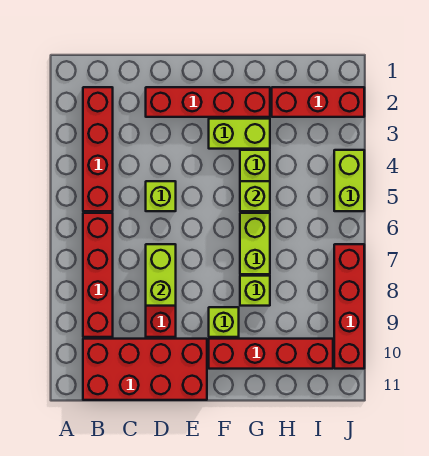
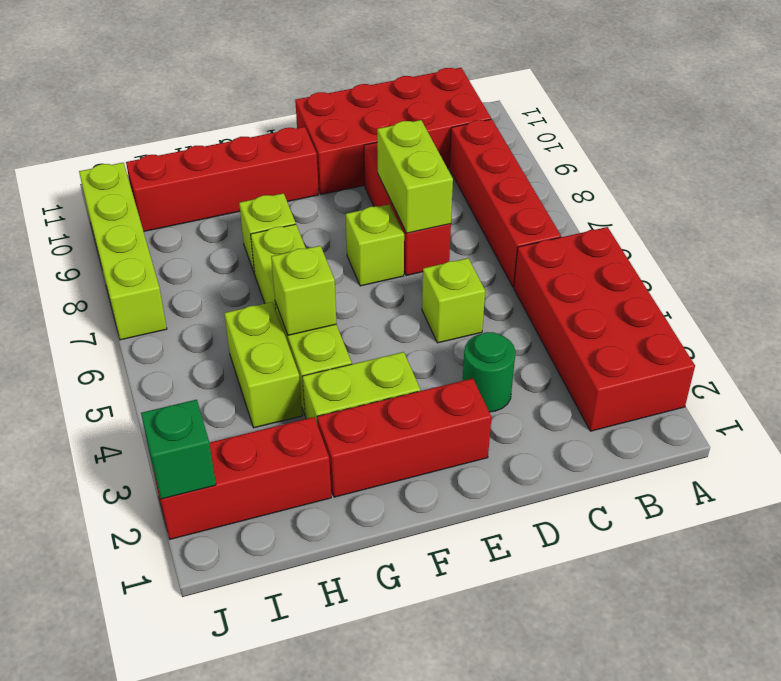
red 1x4 brick [83,87,113,211] -> red 2x4 brick [514,227,695,431]
red 1x4 brick [146,87,270,117] -> red 1x3 brick [317,378,491,497]
none -> green 1x1 round brick [463,332,516,412]
lime 1x1 brick [209,307,239,337] -> lime 1x1 brick moved to [346,204,404,286]
none -> green 1x1 brick [141,400,216,499]
lime 1x2 brick [334,150,364,211] -> lime 1x2 brick moved to [224,302,302,428]
red 1x4 brick [334,244,364,369] -> lime 1x4 brick [79,163,167,340]

